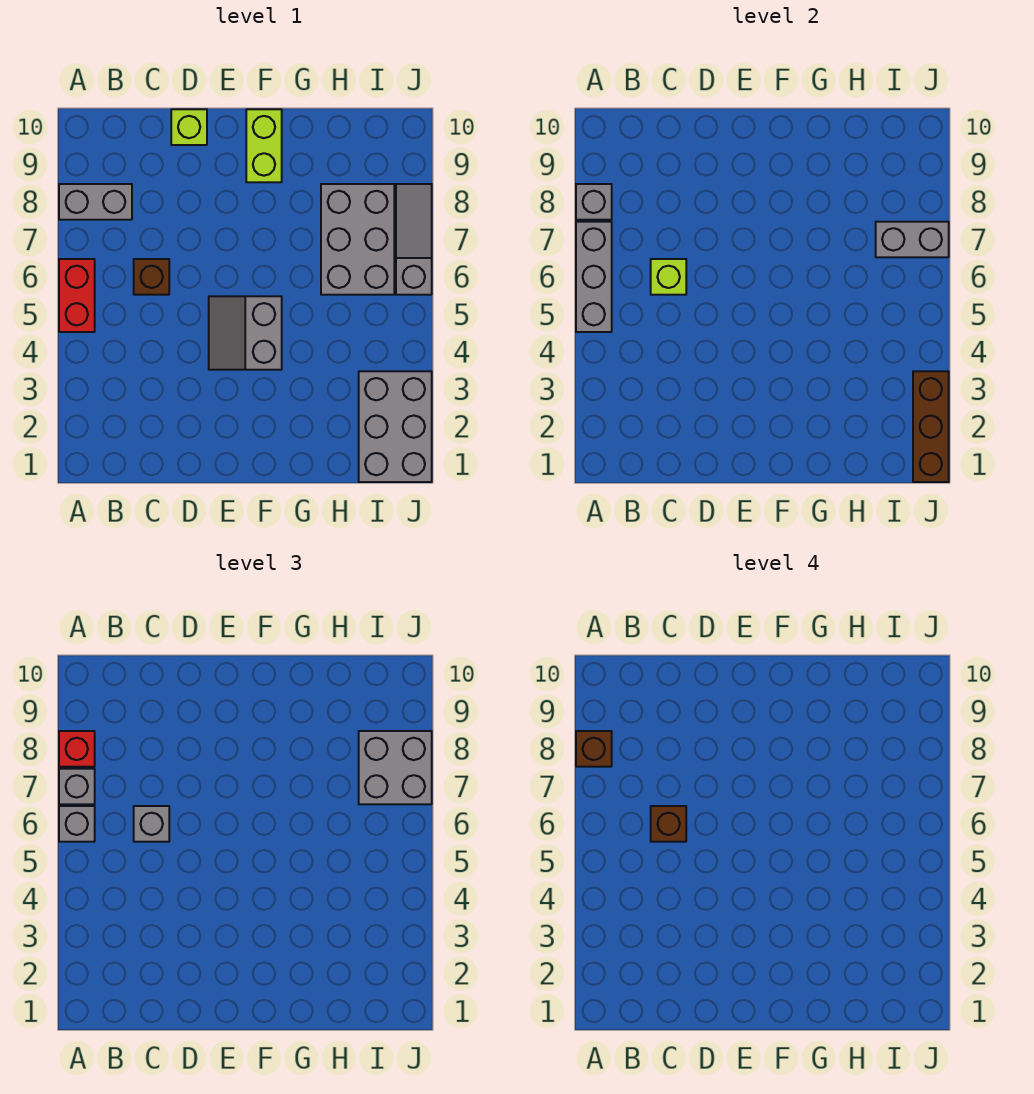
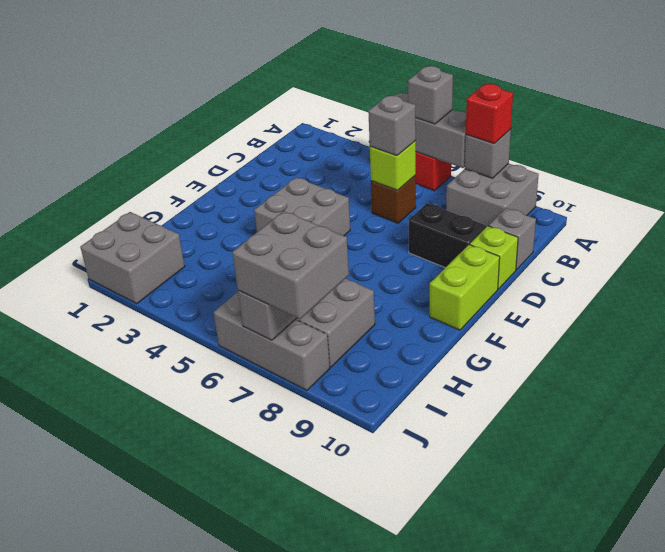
grey 1x1 brick [59,769,95,804] -> grey 1x1 brick moved to [489,208,536,270]
grey 1x2 brick [59,184,132,220] -> grey 2x2 brick [446,163,539,227]
brown 1x1 brick [576,731,612,767] -> none
brown 1x1 brick [651,806,686,842] -> none
none -> black 1x2 brick [409,203,486,268]
grey 2x2 slope [209,296,282,370] -> grey 2x2 brick [254,177,350,236]
lime 1x2 brick [246,109,282,182] -> lime 1x2 brick turned to [430,245,500,330]
grey 2x3 brick [359,371,432,482] -> grey 2x2 brick [80,212,185,304]
brown 1x3 brick [913,371,949,482] -> none
grey 1x3 slope [396,184,432,295] -> grey 1x3 brick [213,292,330,390]

